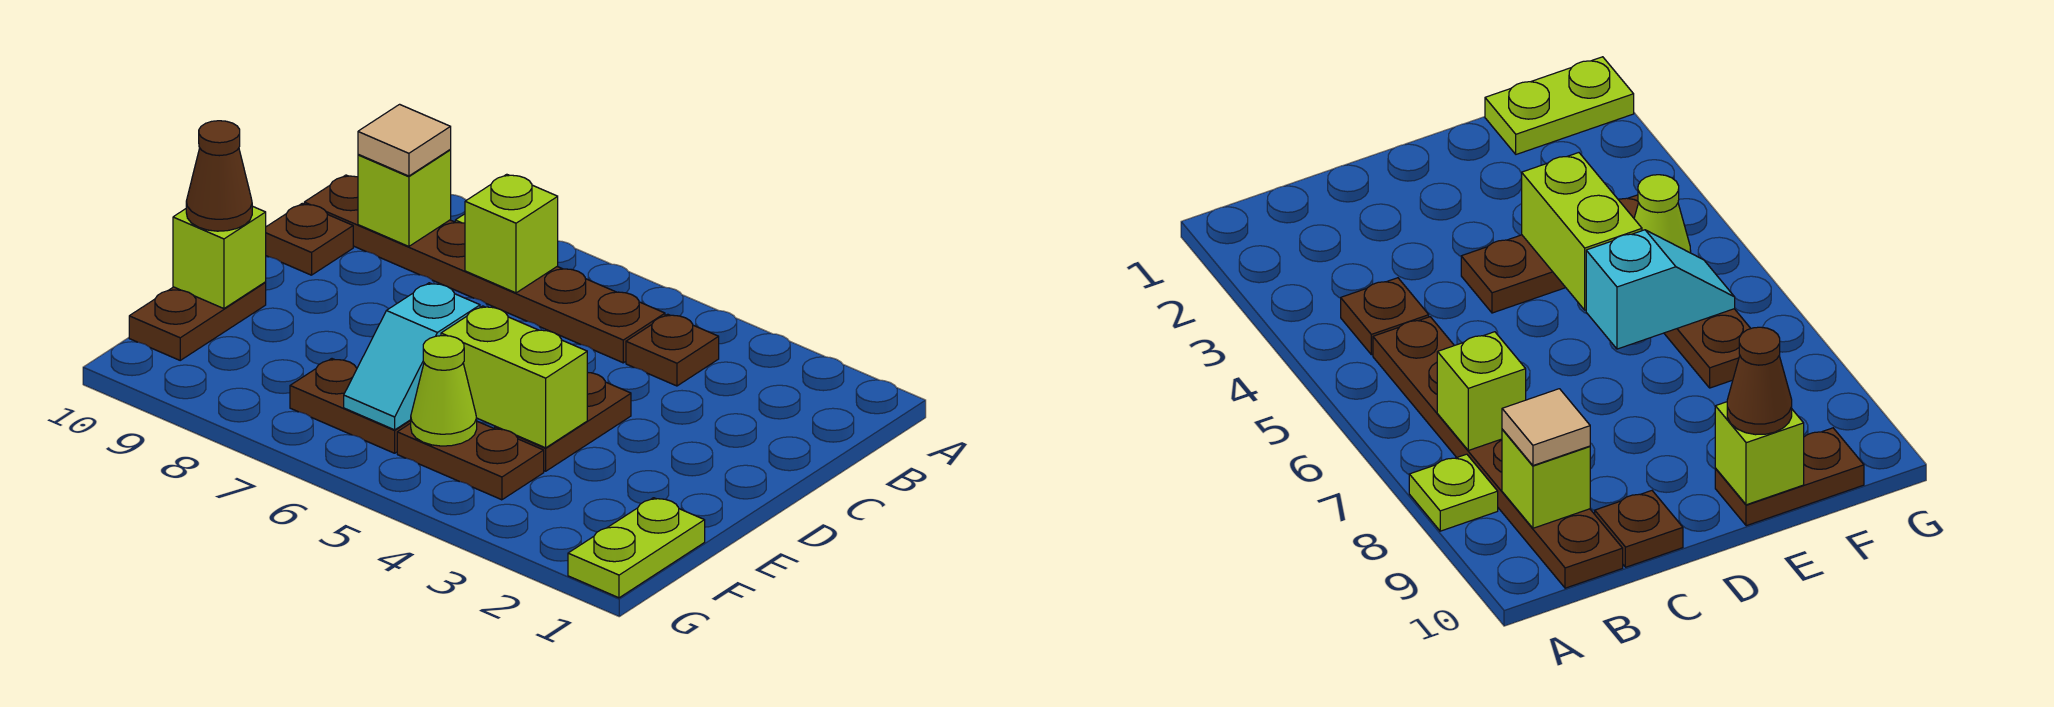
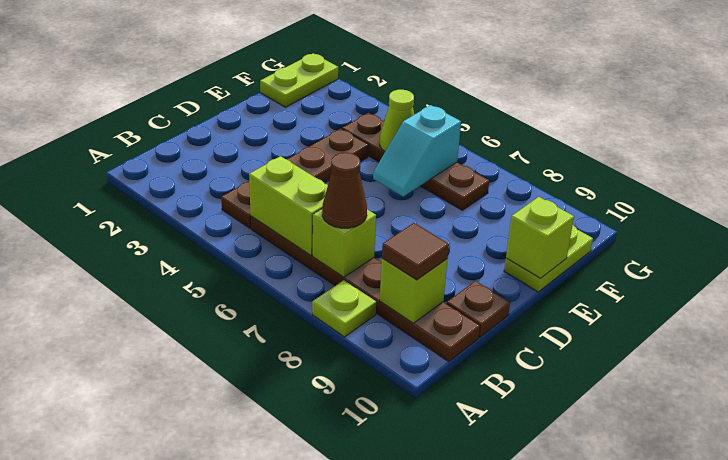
tan 1x1 tile [358,104,451,176] -> brown 1x1 tile [382,223,449,280]
lime 1x2 brick [441,306,587,448] -> lime 1x2 brick moved to [249,156,328,256]
cyan 1x2 slope [344,283,480,430] -> cyan 1x2 slope turned to [373,105,461,196]
brown 1x2 plate [129,282,266,360] -> lime 1x2 plate [504,225,593,292]
brown 1x1 cone [186,121,252,231] -> brown 1x1 cone moved to [322,153,367,228]

